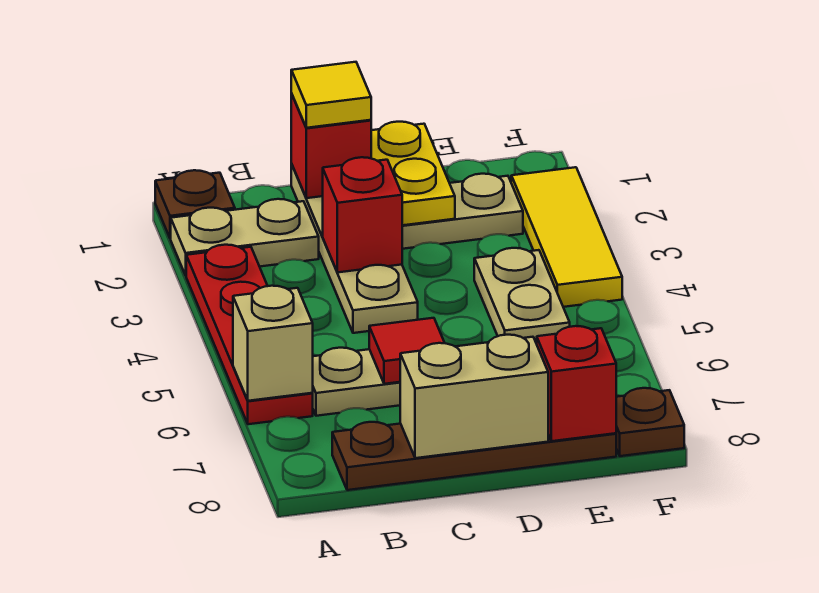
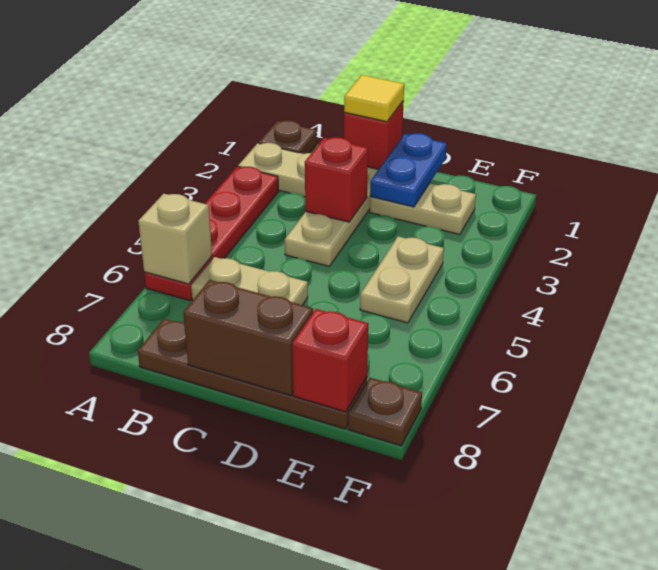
red 1x1 tile [369,318,444,384] -> none
tan 1x2 brick [400,335,548,458] -> brown 1x2 brick [183,280,313,396]
yellow 1x2 plate [371,122,455,225] -> blue 1x2 plate [370,133,447,207]
yellow 1x3 tile [511,167,622,307] -> none

